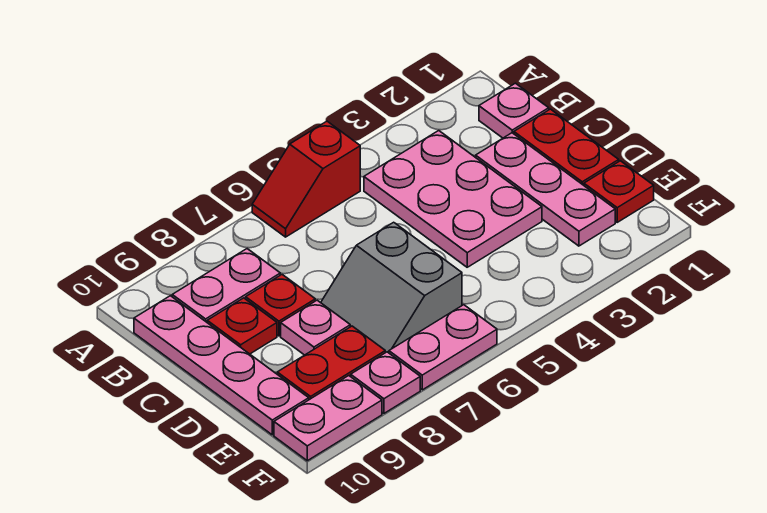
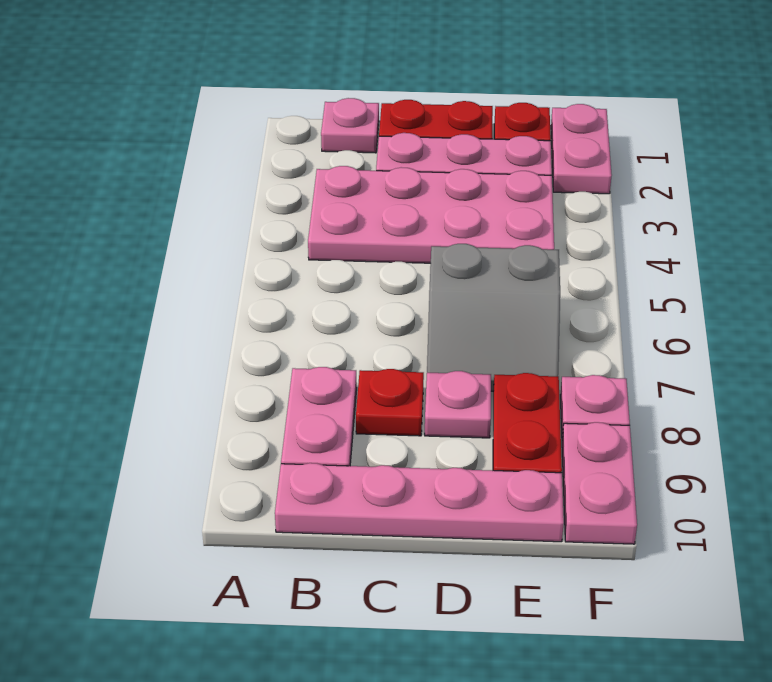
red 1x2 slope [252,121,360,237] -> none
pink 2x3 plate [364,131,542,267] -> pink 2x4 plate [308,166,554,263]
red 1x1 plate [207,298,277,354] -> none
pink 1x2 plate [389,305,497,390] -> pink 1x2 plate moved to [551,104,612,194]

